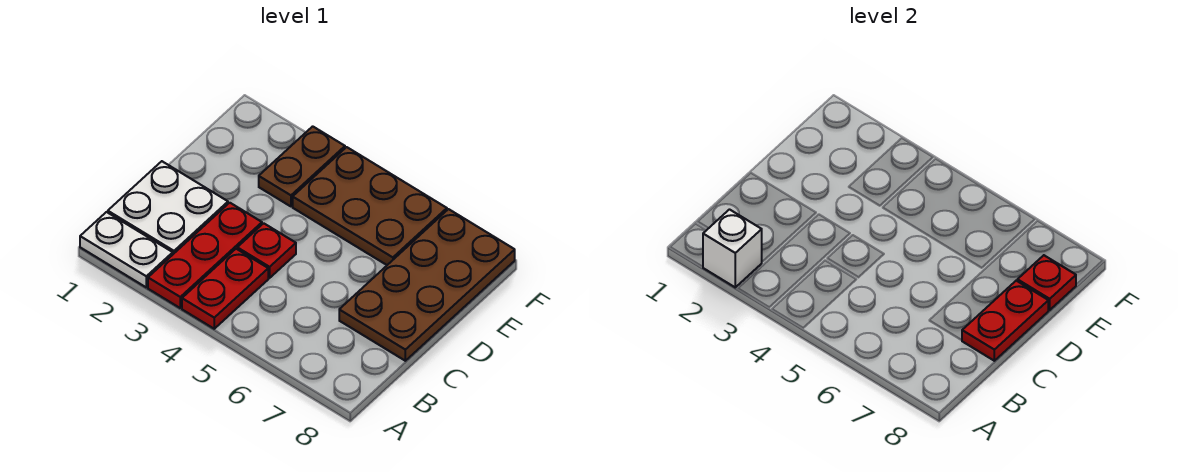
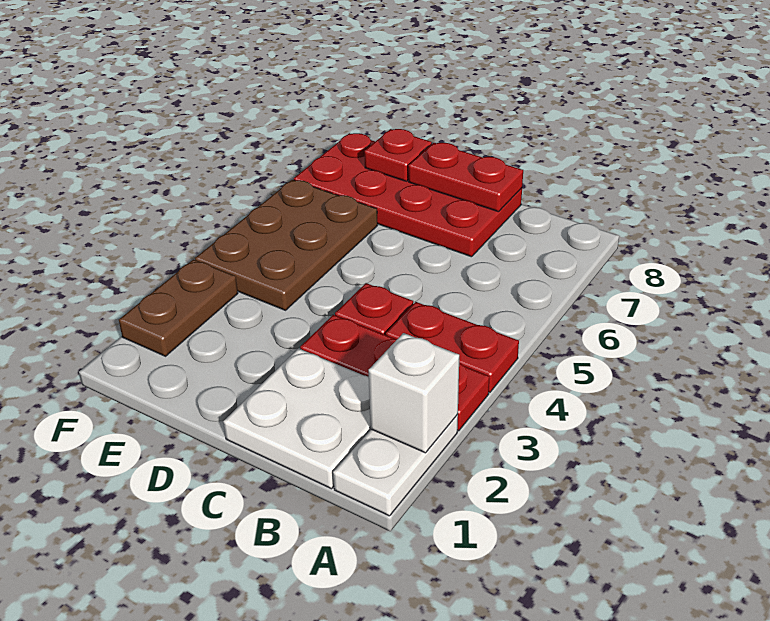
brown 2x4 plate [339,209,515,361] -> red 2x4 plate [293,133,522,257]
brown 1x2 plate [259,126,345,206] -> brown 1x2 plate turned to [119,259,238,356]

